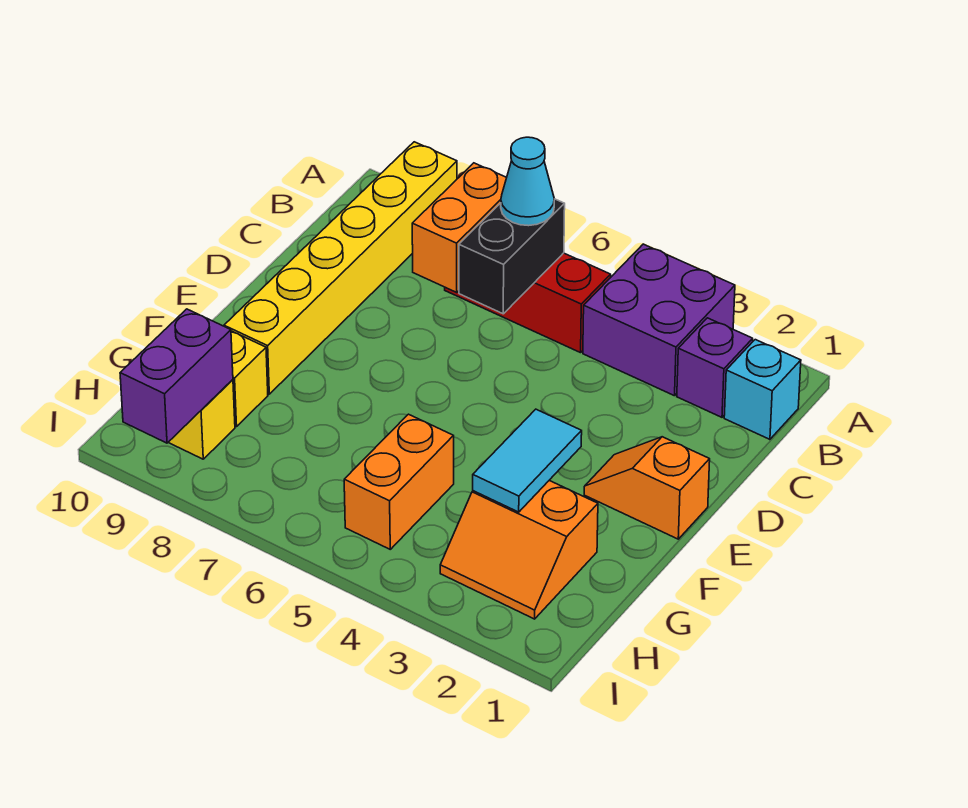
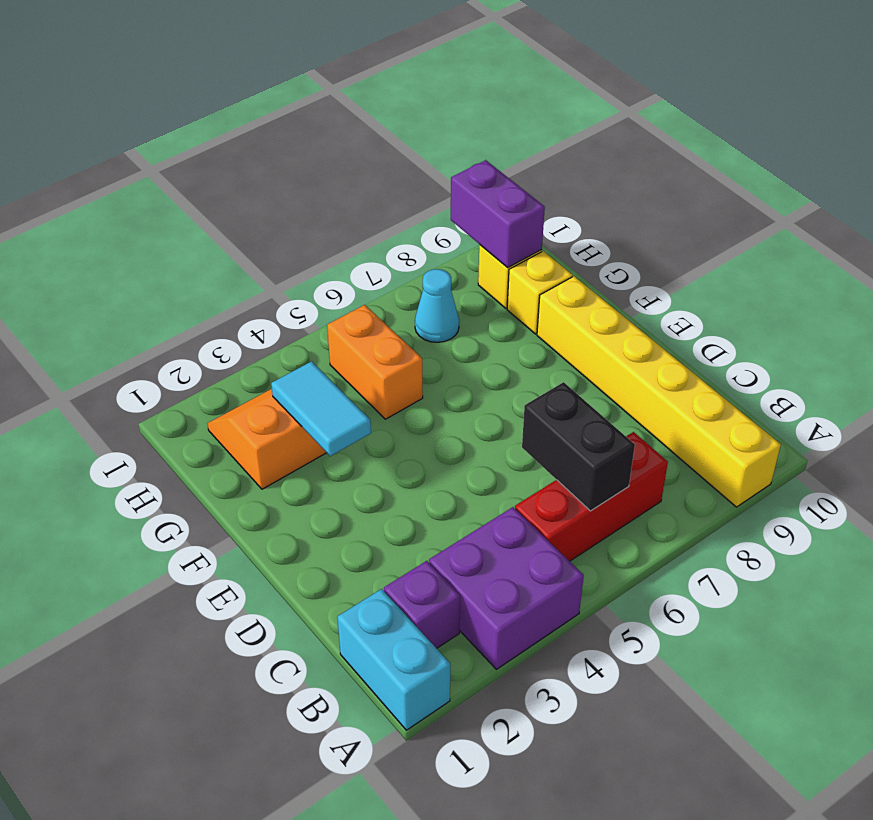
cyan 1x1 brick [724,340,801,439] -> cyan 1x2 brick [337,589,450,730]
cyan 1x1 cone [501,137,554,226] -> cyan 1x1 cone moved to [415,269,459,342]
orange 1x2 brick [412,163,507,292] -> none
orange 1x2 slope [584,437,710,539] -> none

